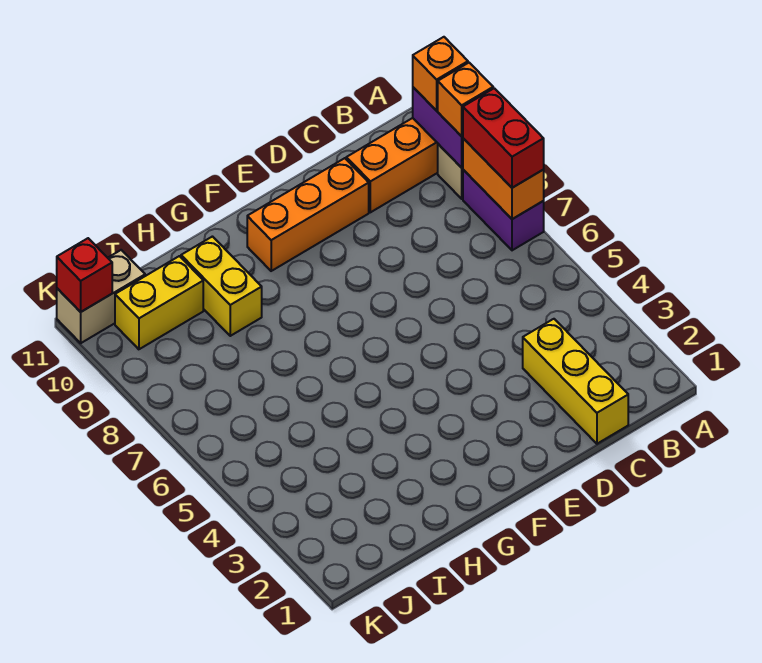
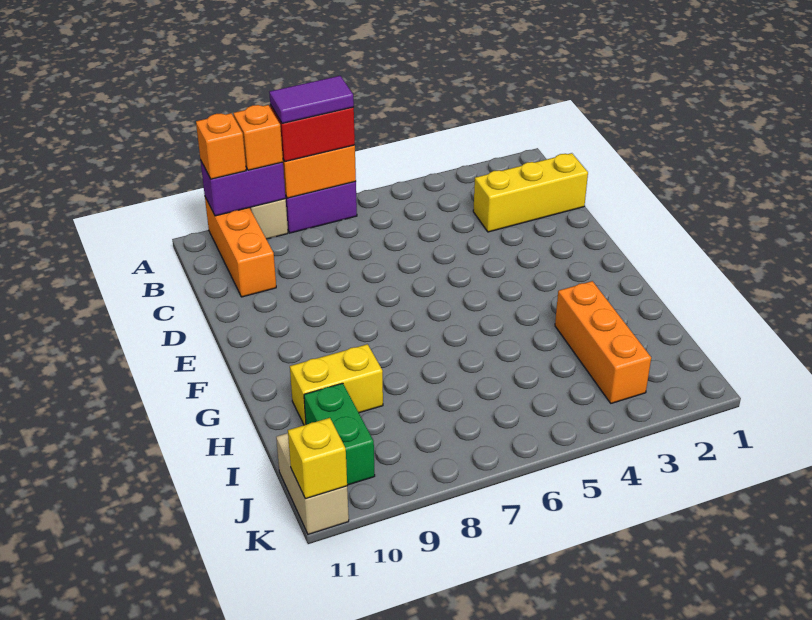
none -> purple 1x2 tile [269,76,354,123]
orange 1x3 brick [247,158,369,271] -> orange 1x3 brick moved to [555,281,651,403]
yellow 1x2 brick [115,256,203,349] -> green 1x2 brick [304,383,375,485]
red 1x1 brick [57,238,112,312] -> yellow 1x1 brick [288,418,347,499]

